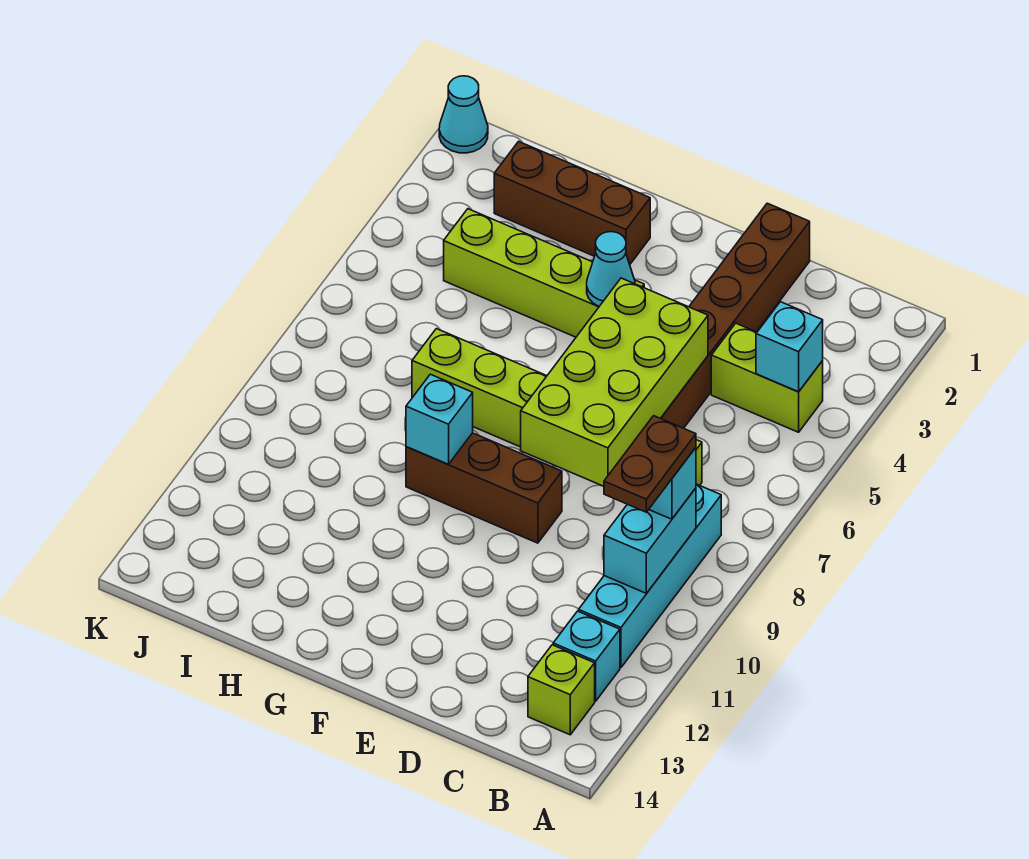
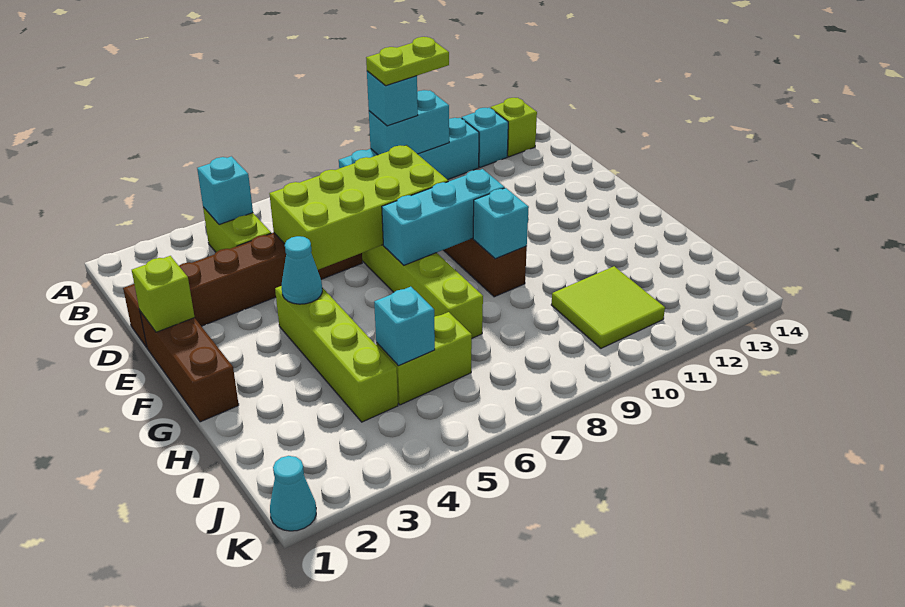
brown 1x2 plate [604,416,696,512] -> lime 1x2 plate [366,37,449,86]
none -> lime 1x1 brick [132,256,195,332]
none -> cyan 1x3 brick [382,169,505,265]
brown 1x3 brick [494,142,650,264] -> brown 1x3 brick moved to [140,311,239,422]
none -> lime 1x2 brick [376,312,472,405]
none -> cyan 1x1 brick [374,287,435,366]
none -> lime 2x2 tile [551,266,665,348]

